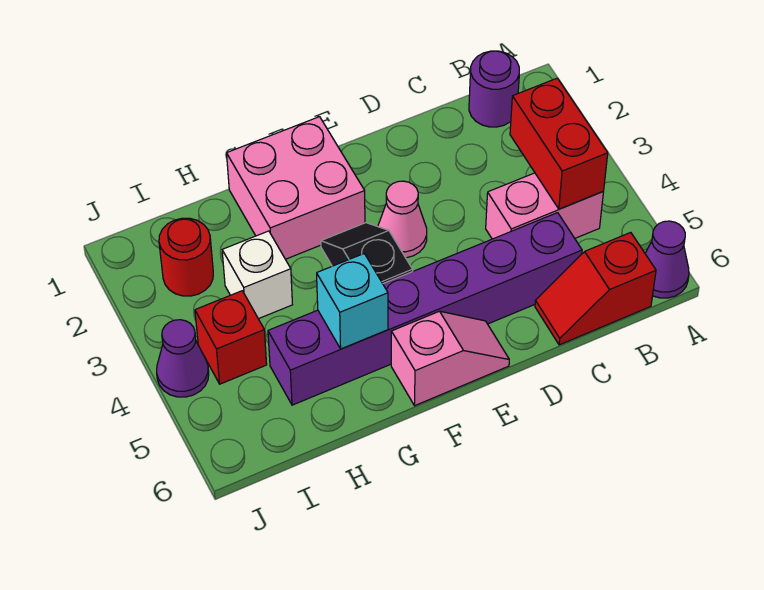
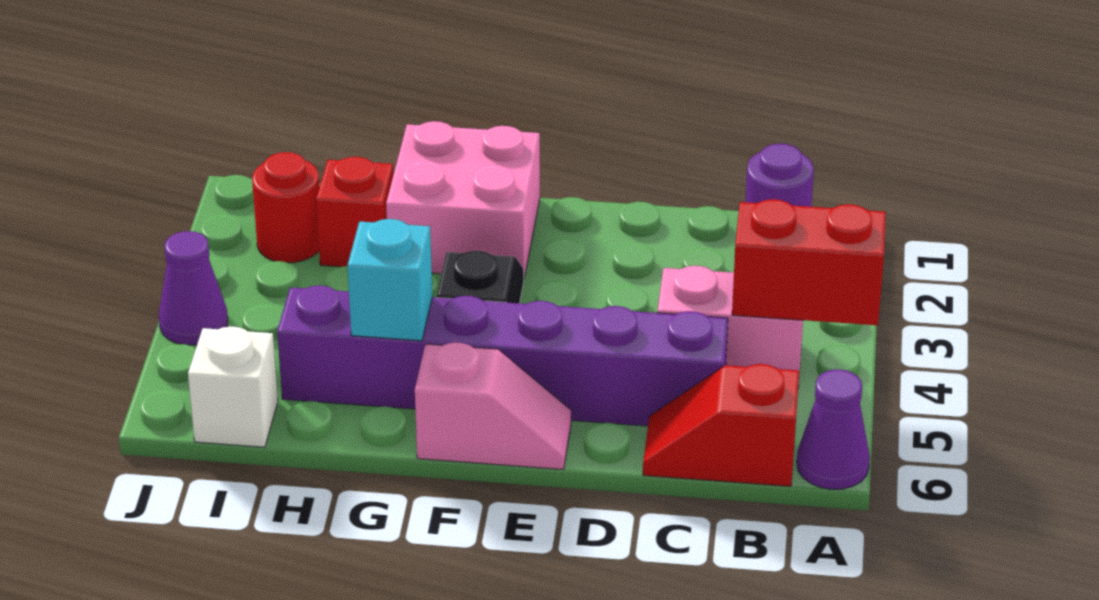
red 1x2 brick [510,78,608,209] -> red 1x2 brick turned to [732,199,886,325]
pink 1x1 cone [378,181,427,258] -> none
white 1x1 brick [222,231,292,319] -> white 1x1 brick moved to [188,326,278,447]
red 1x1 brick [195,291,267,384] -> red 1x1 brick moved to [316,157,393,267]

